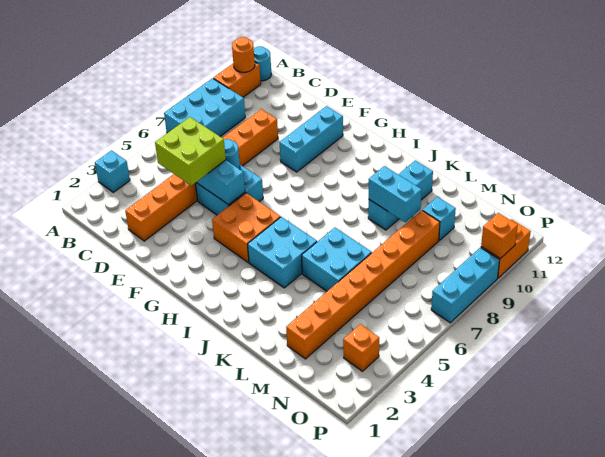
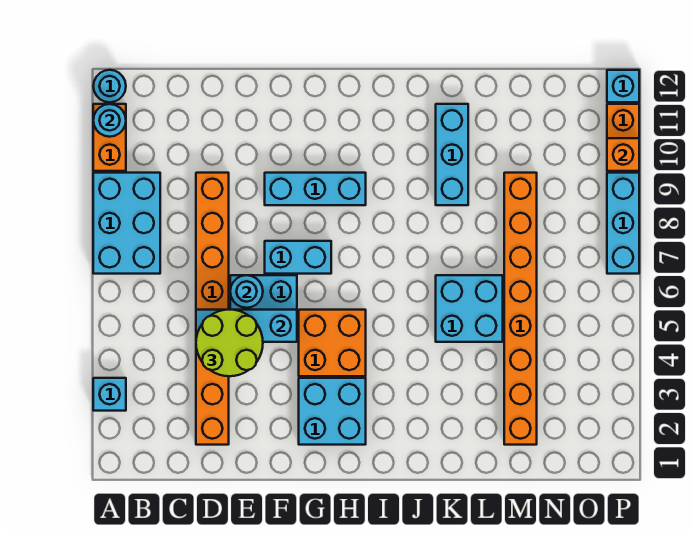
orange 1x1 round brick [232,37,255,72] -> cyan 1x1 round brick [93,104,126,137]
lime 2x2 brick [155,117,226,186] -> lime 2x2 round brick [196,310,263,376]
cyan 1x3 brick [280,106,343,172] -> cyan 1x3 brick turned to [265,173,366,205]
cyan 2x2 brick [248,217,317,288] -> cyan 2x2 brick moved to [299,378,366,445]
cyan 1x2 brick [369,166,422,222] -> cyan 1x2 brick moved to [265,241,331,274]
cyan 1x1 brick [422,197,456,240] -> cyan 1x1 brick moved to [607,70,639,102]
orange 1x1 brick [343,324,379,371] -> none

